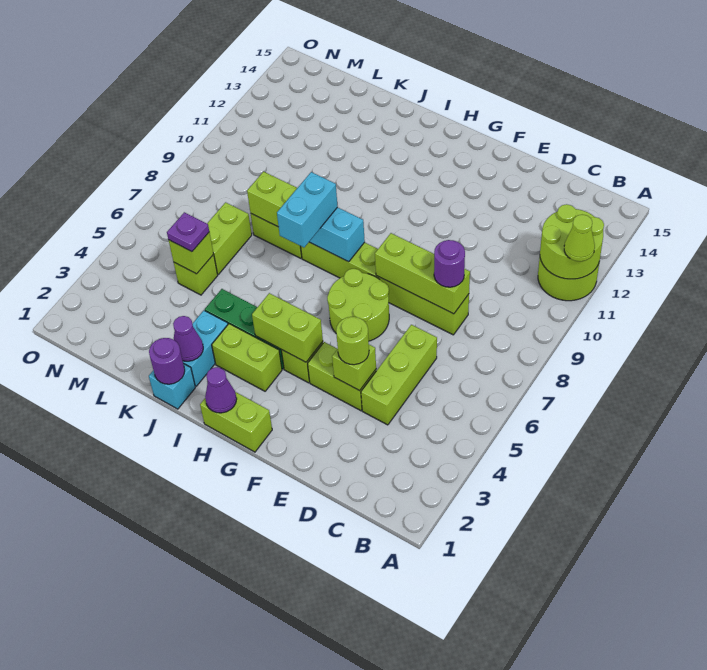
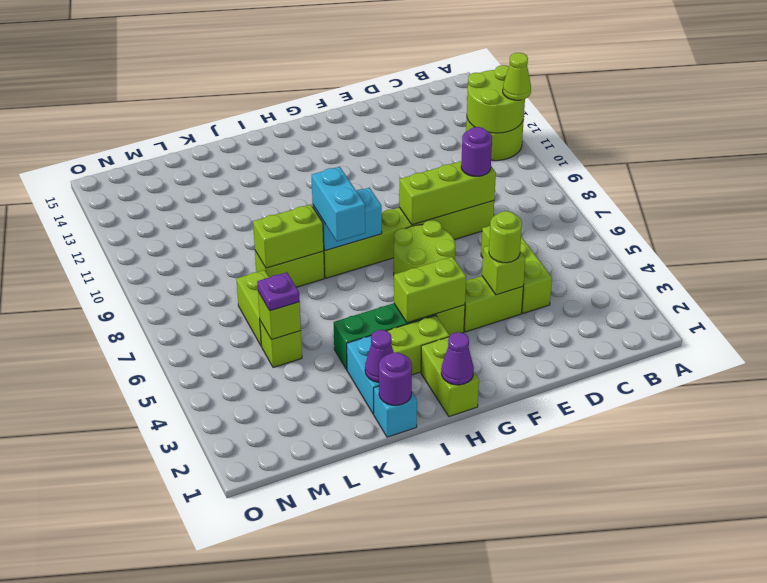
lime 1x2 brick [200,392,272,452] -> lime 1x2 brick turned to [421,337,479,417]

